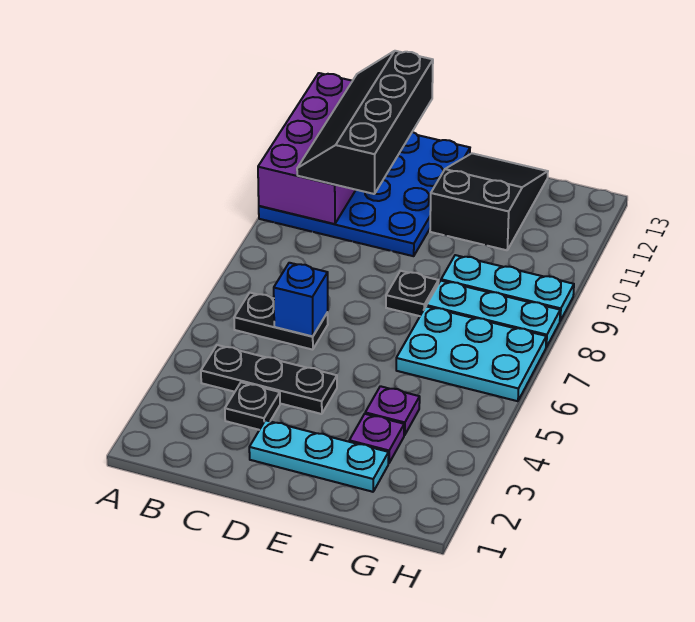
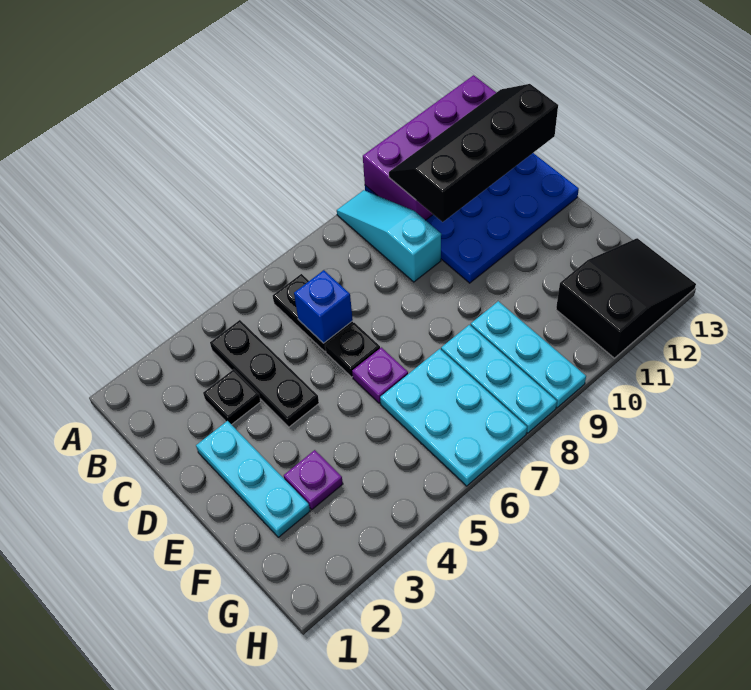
none -> cyan 1x3 slope [337,190,441,282]
black 1x1 plate [386,271,439,316] -> black 1x1 plate moved to [325,323,380,377]
black 2x3 slope [430,153,548,250] -> black 2x3 slope moved to [556,238,696,358]
purple 1x1 plate [365,386,420,435] -> purple 1x1 plate moved to [352,347,408,403]

